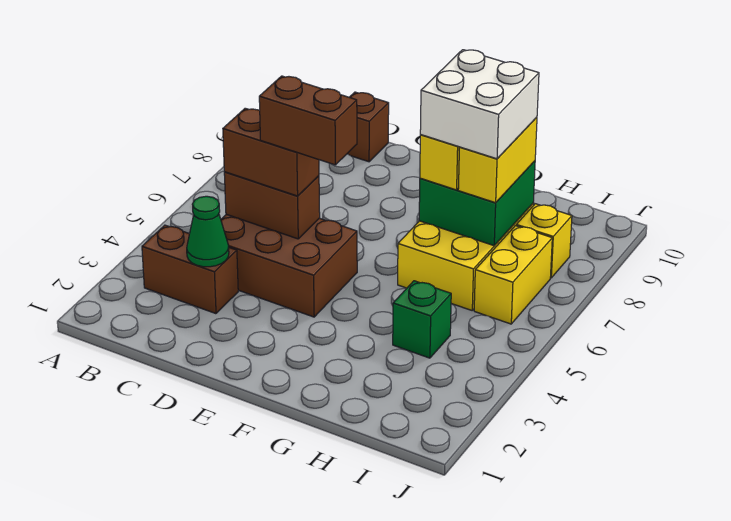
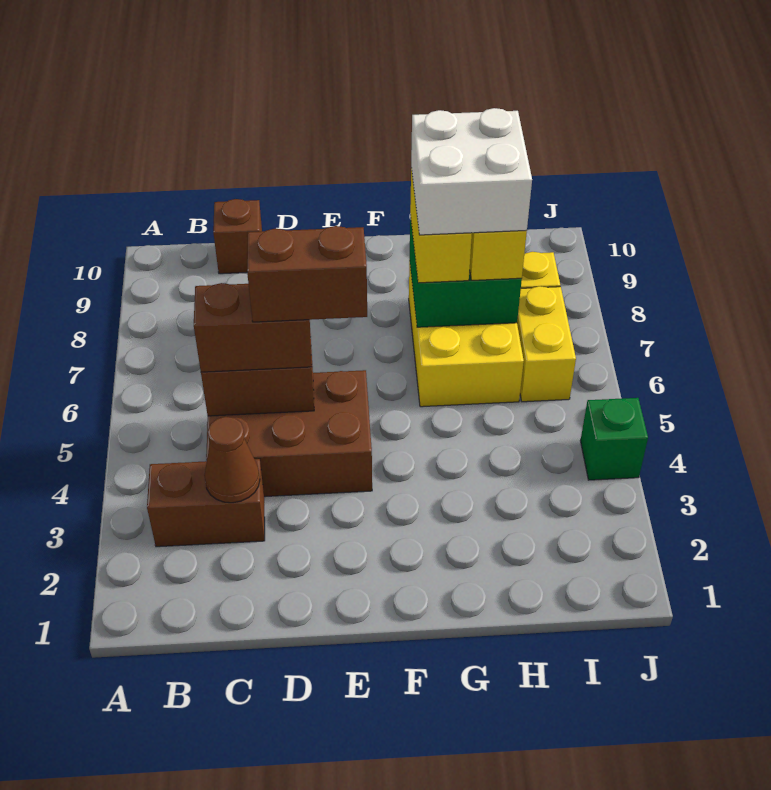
green 1x1 cone [187,196,229,267] -> brown 1x1 cone [204,417,260,503]
green 1x1 brick [393,281,451,358] -> green 1x1 brick moved to [580,398,648,480]

